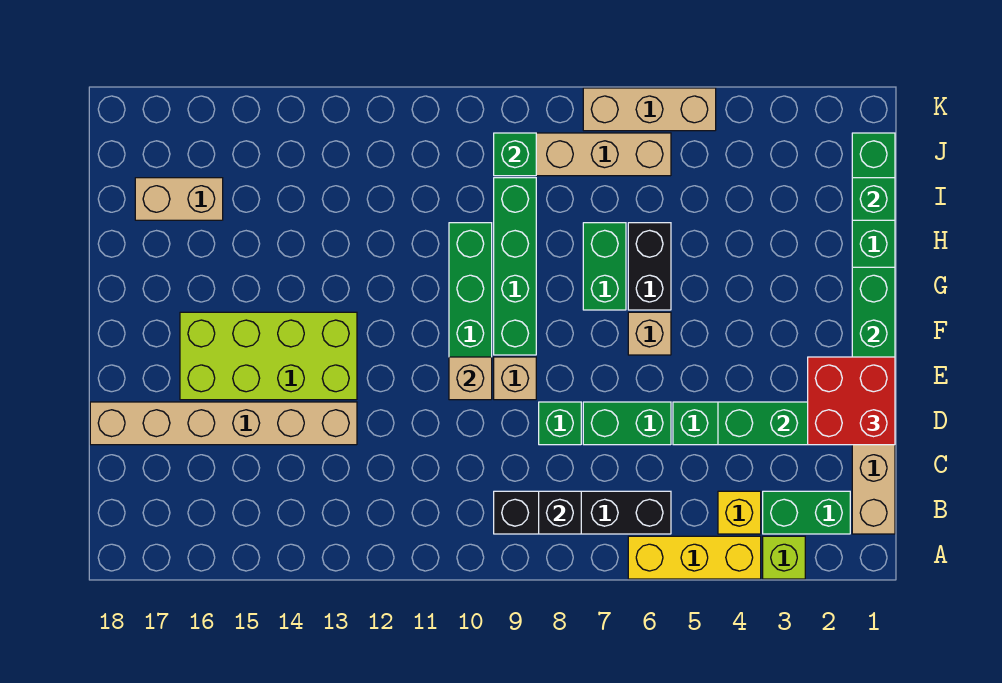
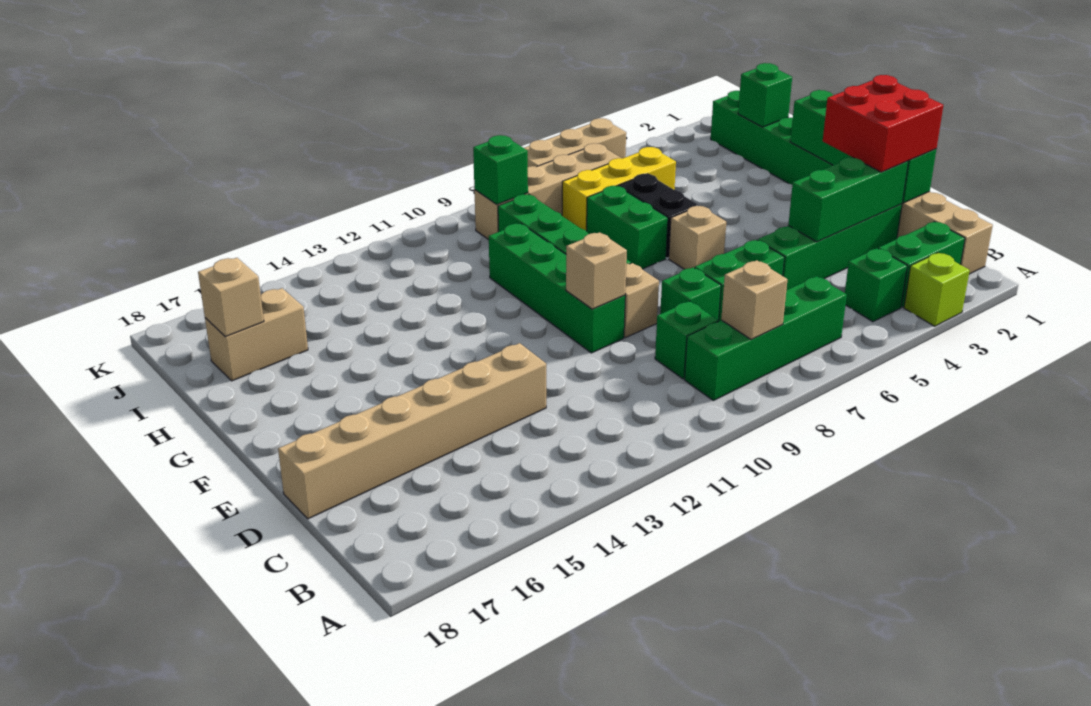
yellow 1x3 brick [628,536,761,579] -> yellow 1x3 brick moved to [562,147,676,231]
yellow 1x1 brick [718,491,761,534] -> green 1x1 brick [845,248,907,322]
black 1x4 brick [494,491,671,534] -> green 1x4 brick [684,276,847,401]
black 1x1 brick [539,491,581,534] -> tan 1x1 brick [721,260,788,340]
none -> green 1x1 brick [655,301,718,379]
lime 2x4 brick [180,312,357,400] -> none
none -> tan 1x1 brick [198,258,264,337]

